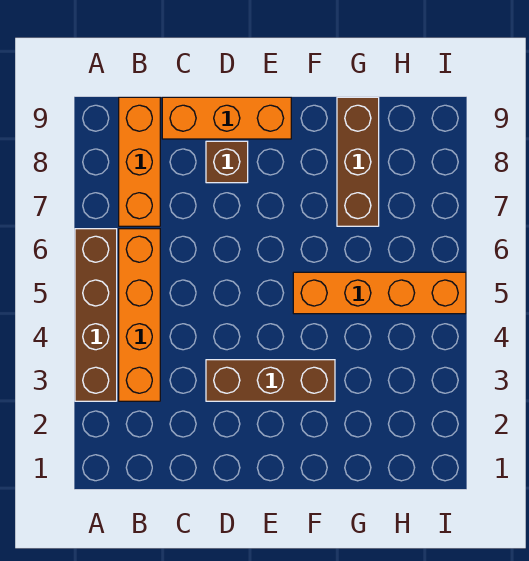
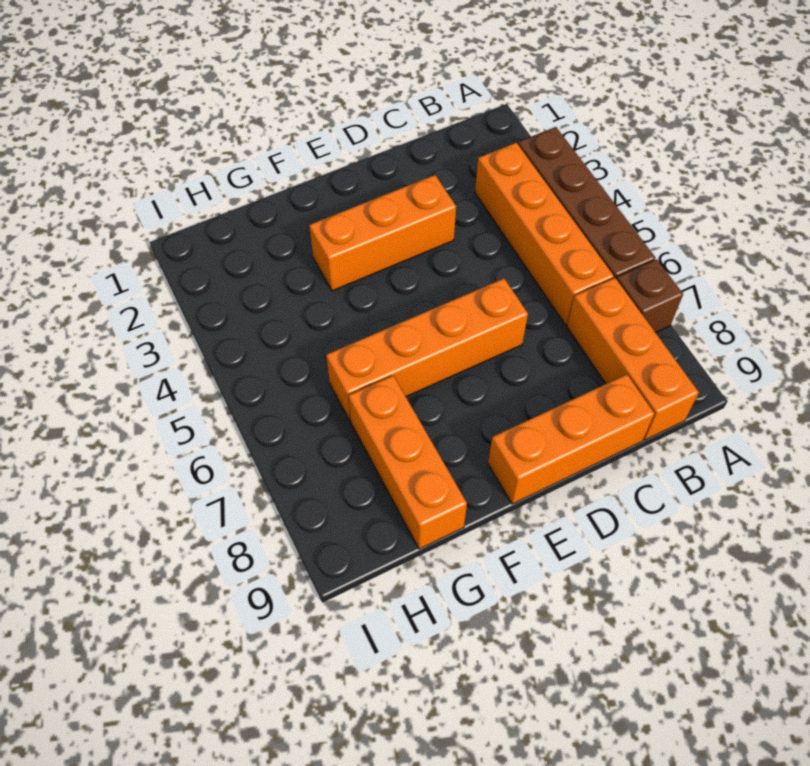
brown 1x3 brick [206,360,335,401] -> orange 1x3 brick [309,175,456,291]
brown 1x1 brick [206,141,248,183] -> brown 1x1 brick moved to [617,260,683,333]
orange 1x4 brick [293,272,466,314] -> orange 1x4 brick moved to [326,279,528,421]
brown 1x3 brick [337,97,379,226] -> orange 1x3 brick [348,376,467,549]

